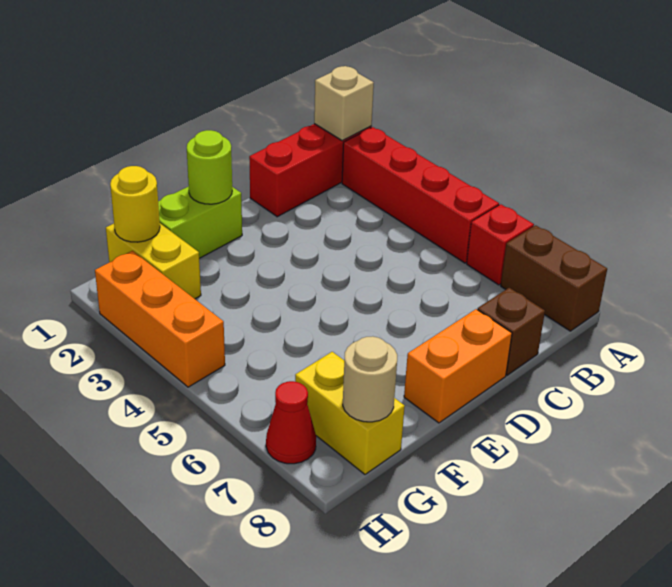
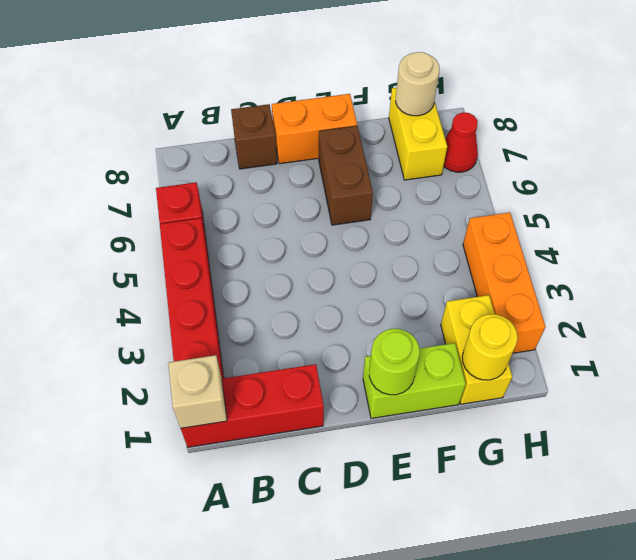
brown 1x2 brick [501,225,607,331] -> brown 1x2 brick moved to [319,126,373,225]

